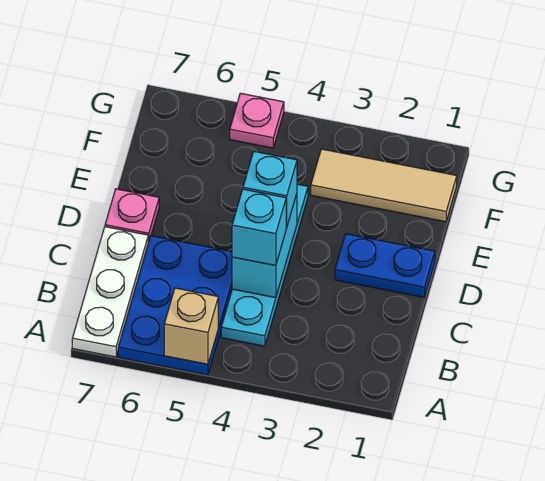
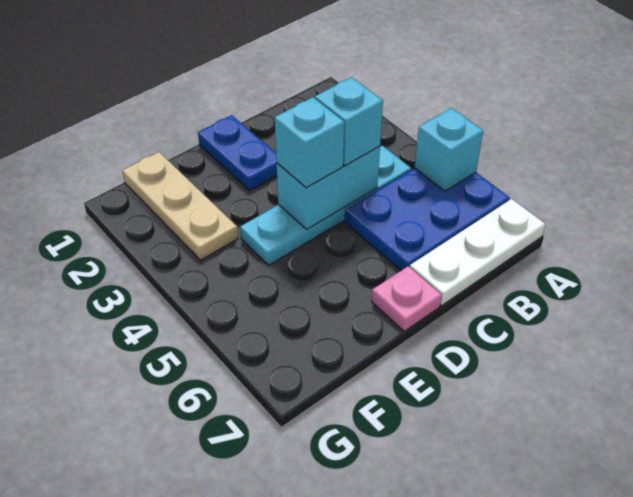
tan 1x1 brick [164,288,218,364] -> cyan 1x1 brick [415,108,483,191]
tan 1x3 tile [311,149,457,222] -> tan 1x3 plate [122,152,238,260]
pink 1x1 plate [230,93,284,148] -> none

